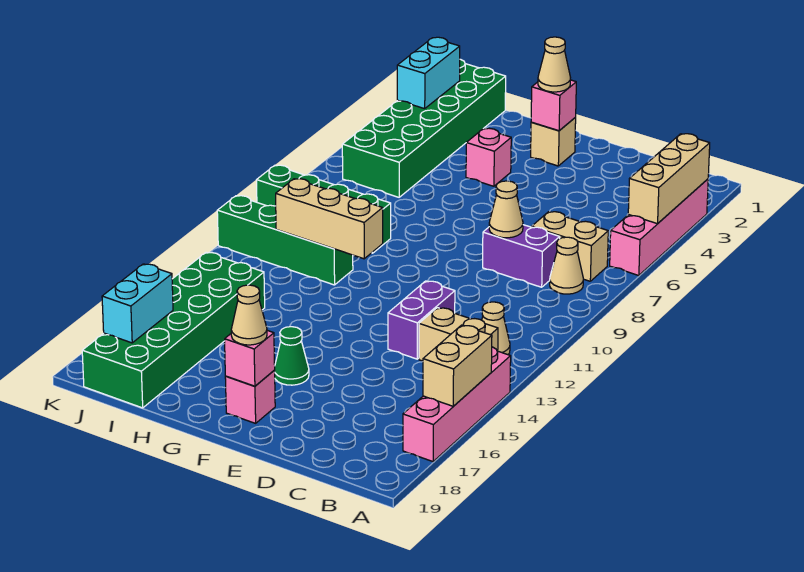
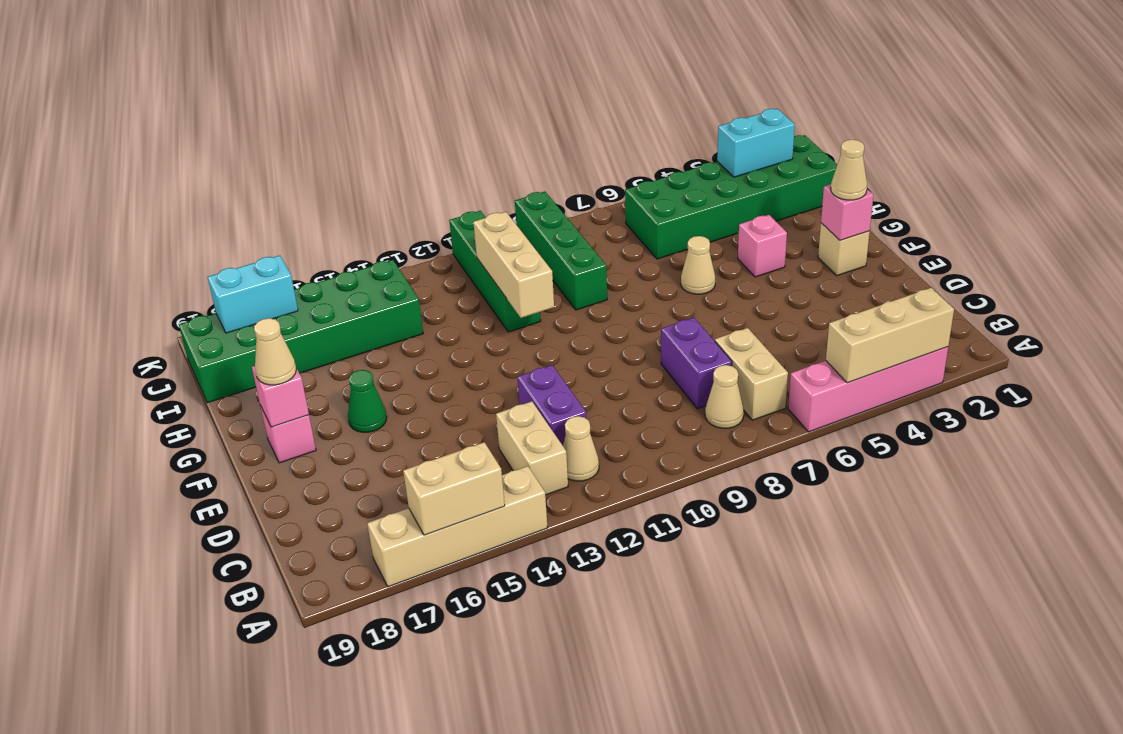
pink 1x4 brick [403,347,511,462] -> tan 1x4 brick [367,466,548,587]
tan 1x1 cone [489,181,523,238] -> tan 1x1 cone moved to [681,236,715,294]
purple 1x2 brick [388,281,455,359] -> purple 1x2 brick turned to [517,365,587,445]

